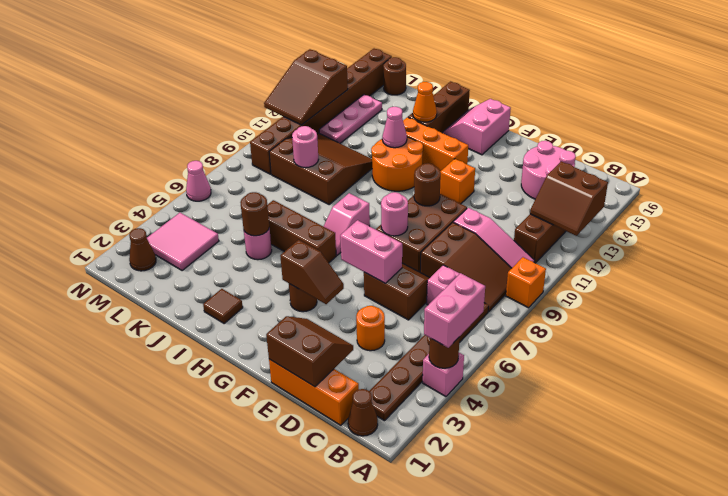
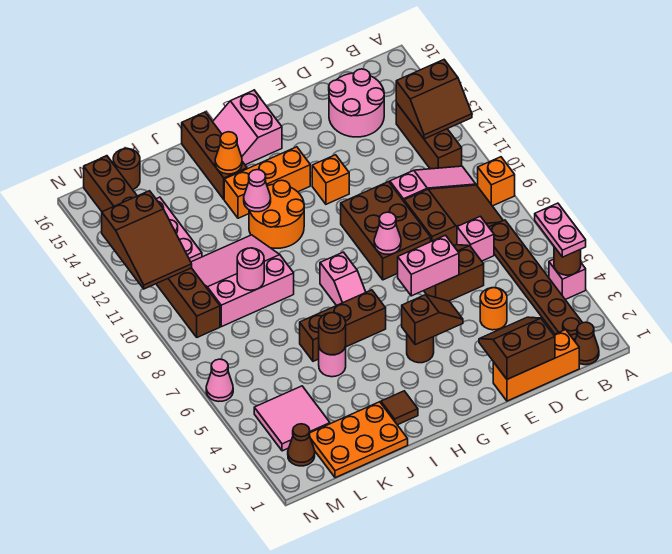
pink 1x2 brick [424,273,485,348] -> pink 1x2 plate [535,203,586,257]
pink 1x1 round brick [381,192,408,236] -> pink 1x1 cone [374,212,401,254]
brown 1x1 round brick [414,163,441,206] -> none
none -> orange 2x3 plate [309,402,408,478]
brown 3x3 slope [269,133,372,204] -> pink 3x3 slope [191,235,294,327]

